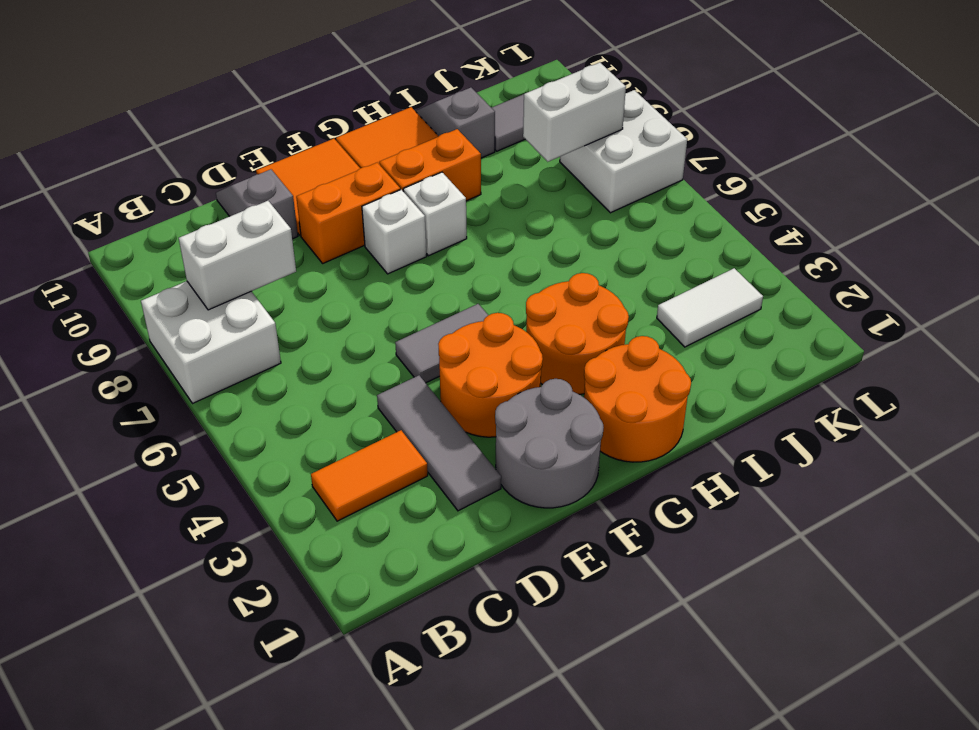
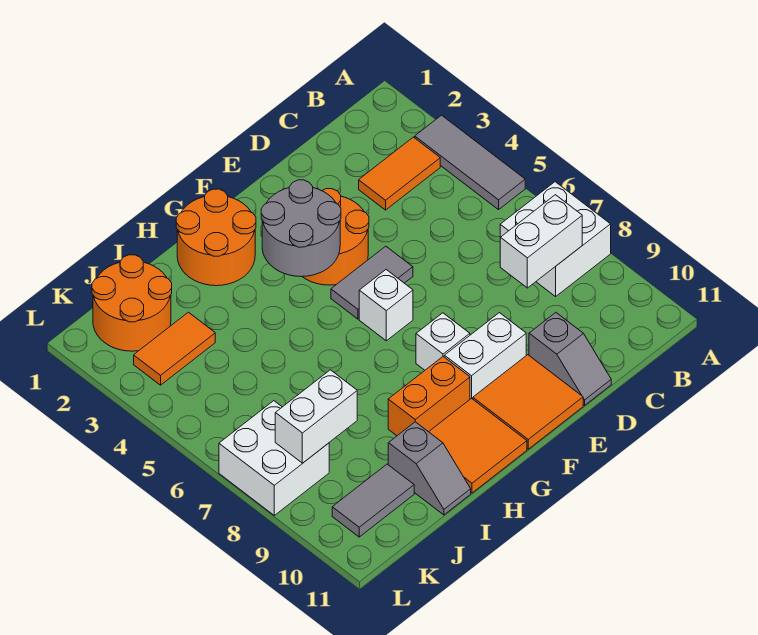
grey 1x3 tile [377,375,501,511] -> grey 1x3 tile moved to [415,115,525,210]
grey 2x2 round brick [495,379,604,508] -> grey 2x2 round brick moved to [261,180,341,277]
orange 1x2 brick [296,162,400,263] -> white 1x2 brick [444,313,526,399]
orange 2x2 round brick [526,273,629,394] -> orange 2x2 round brick moved to [92,255,172,351]
white 1x1 brick [403,172,467,256] -> white 1x1 brick moved to [359,270,413,341]
white 1x2 tile [657,268,763,347] -> orange 1x2 tile [134,312,215,385]

